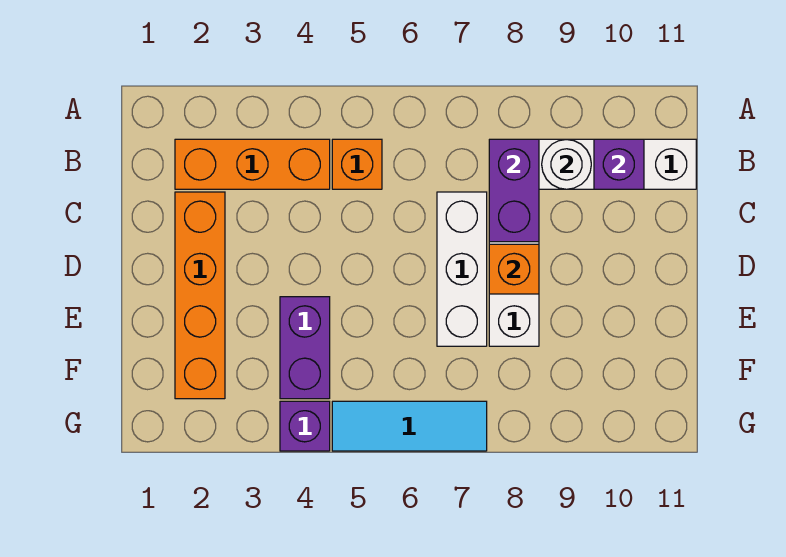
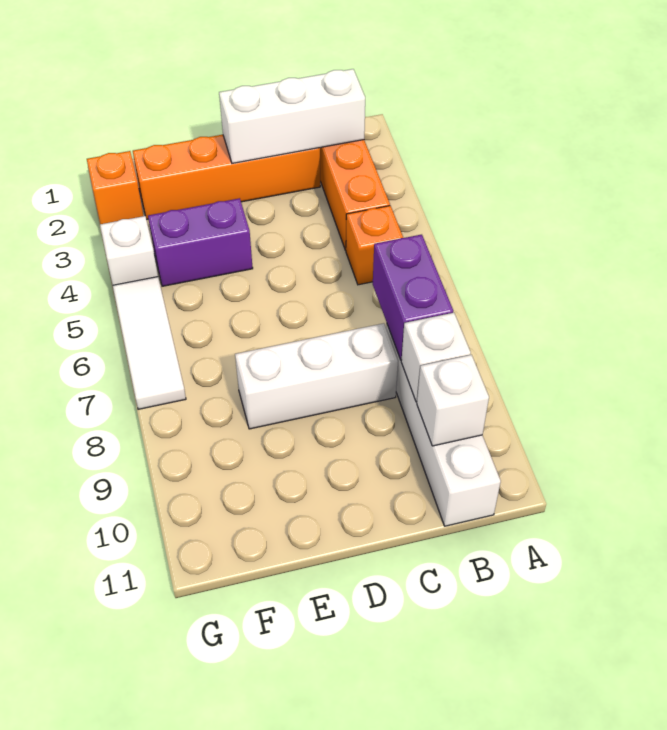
purple 1x2 brick [489,139,539,242] -> purple 1x2 brick turned to [373,235,453,360]
white 1x1 round brick [542,140,591,189] -> white 1x1 brick [401,313,471,402]
purple 1x1 brick [594,139,644,189] -> white 1x1 brick [417,355,489,446]
white 1x3 brick [437,192,487,346] -> white 1x3 brick moved to [219,69,365,163]
orange 1x1 brick [489,244,539,294] -> orange 1x1 brick moved to [87,151,143,224]
purple 1x1 brick [280,401,330,451] -> white 1x1 brick [100,216,158,285]
cyan 1x3 tile [332,401,487,451] -> white 1x3 tile [113,277,186,409]

